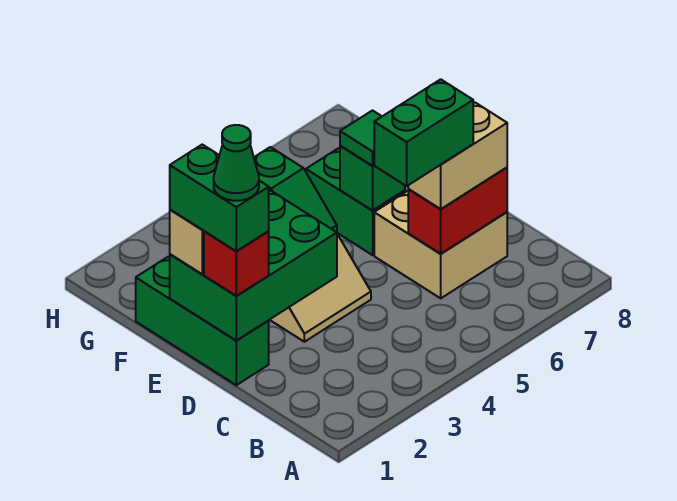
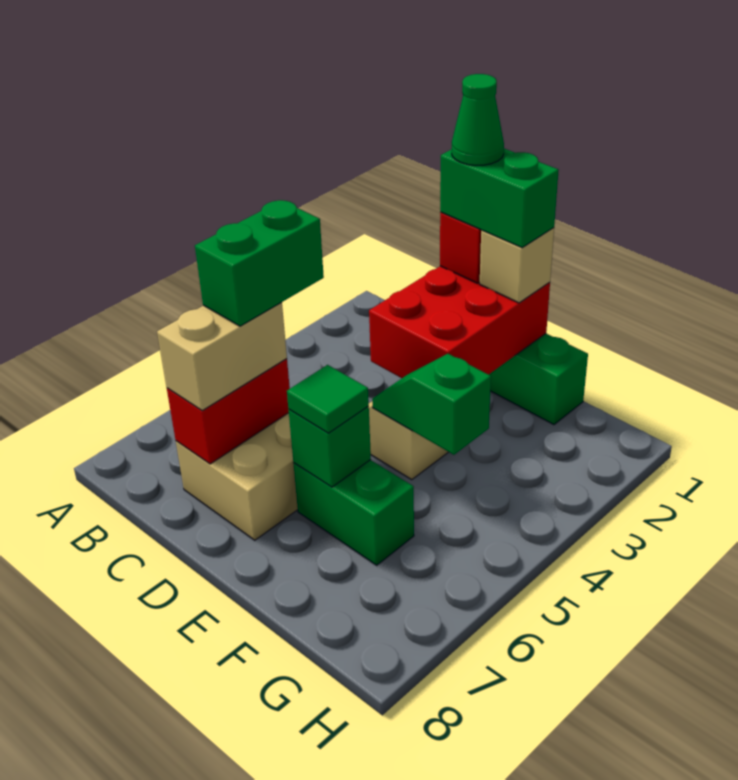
green 2x3 brick [170,190,337,340] -> red 2x3 brick [369,266,550,378]

